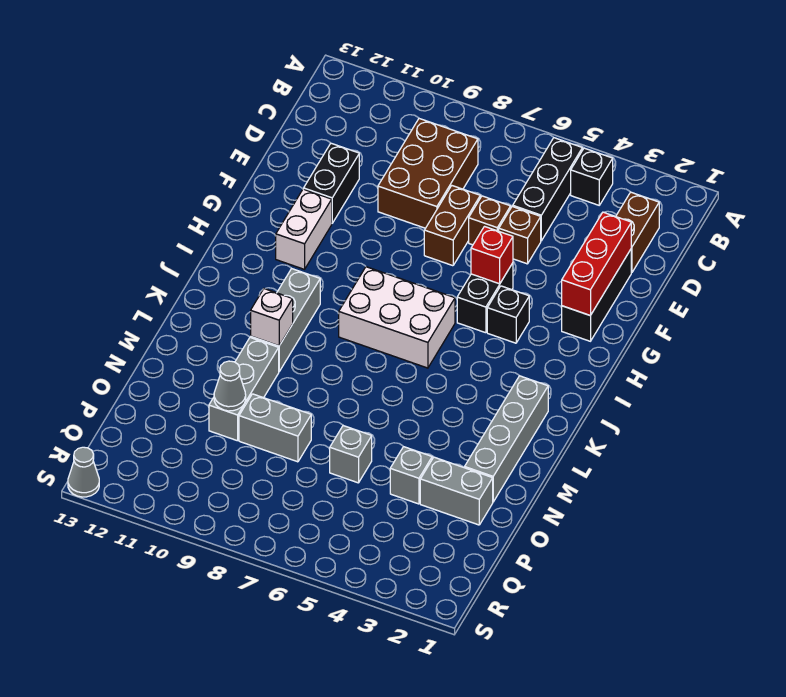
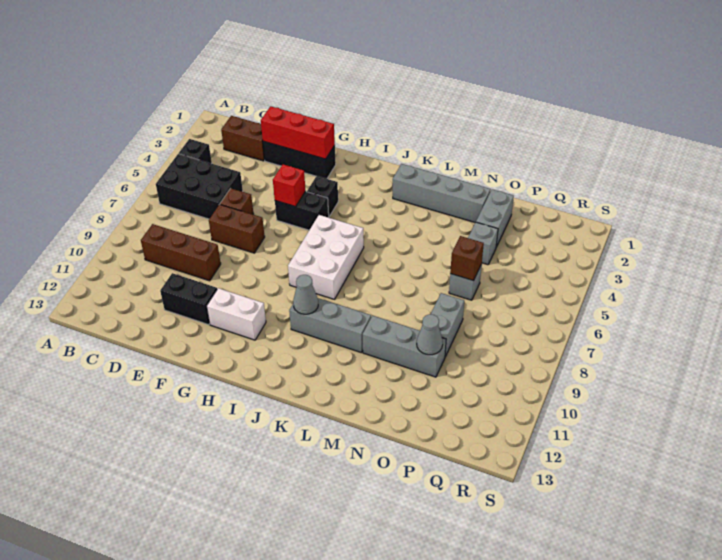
black 1x3 brick [513,138,582,241] -> black 2x3 brick [156,154,243,219]
brown 2x3 brick [378,119,478,228] -> brown 1x3 brick [141,224,221,281]
brown 1x1 brick [499,206,541,264] -> brown 1x1 brick moved to [450,236,484,281]
white 1x1 brick [251,289,293,346] -> none
grey 1x1 cone [68,447,99,497] -> grey 1x1 cone moved to [293,275,318,314]

